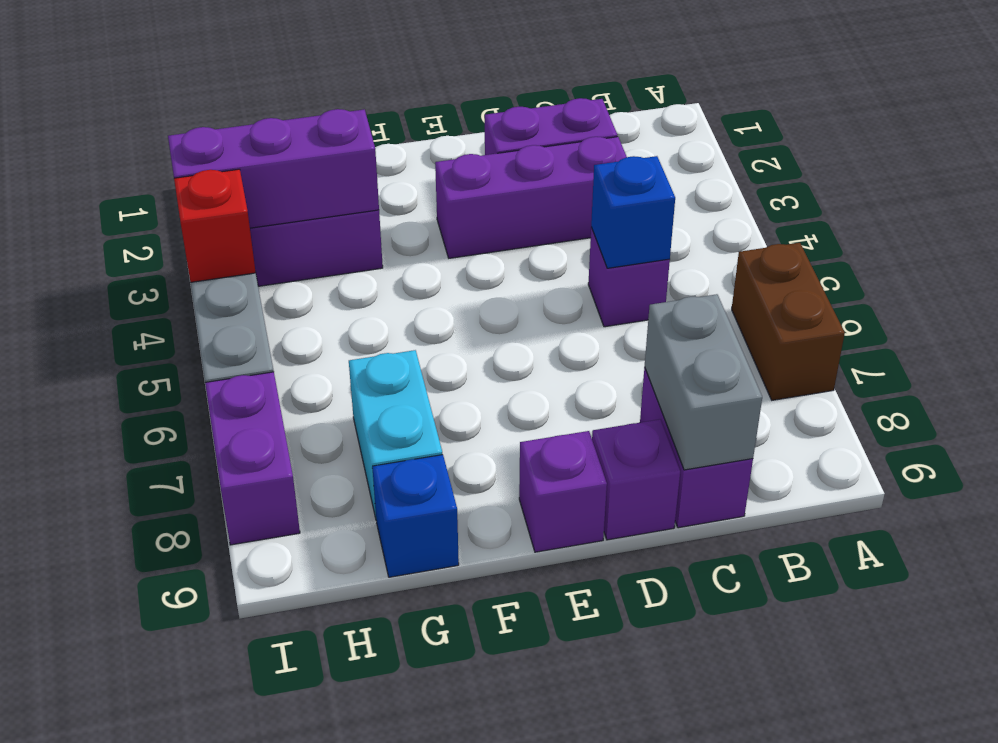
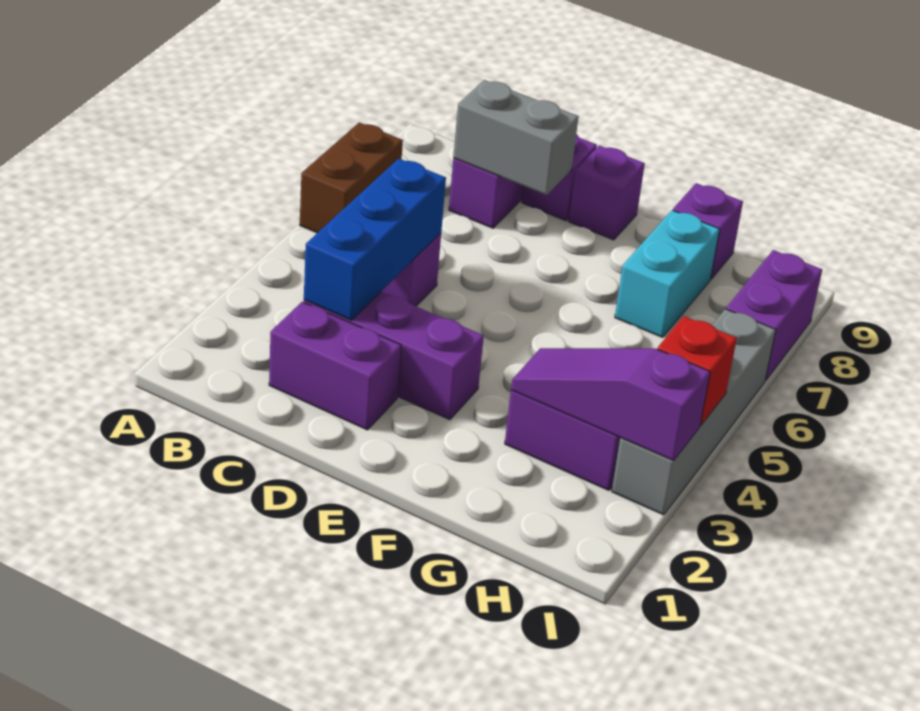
blue 1x1 brick [591,156,675,268] -> blue 1x3 brick [304,159,446,320]
grey 1x2 brick [645,294,762,470] -> grey 1x2 brick turned to [453,80,579,195]
purple 1x3 brick [168,109,379,228] -> purple 1x3 slope [511,348,710,461]
blue 1x1 brick [372,455,459,577] -> purple 1x1 brick [673,183,743,279]

